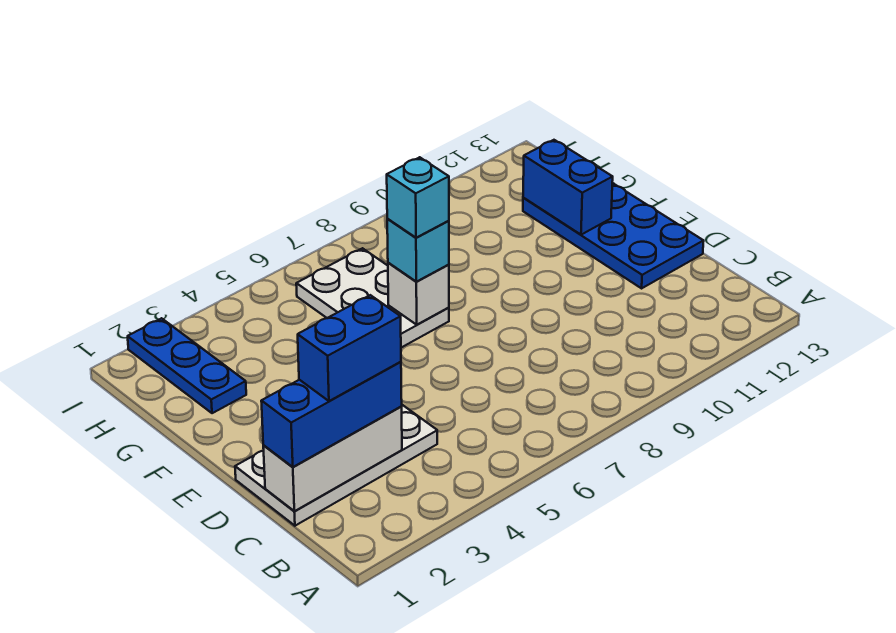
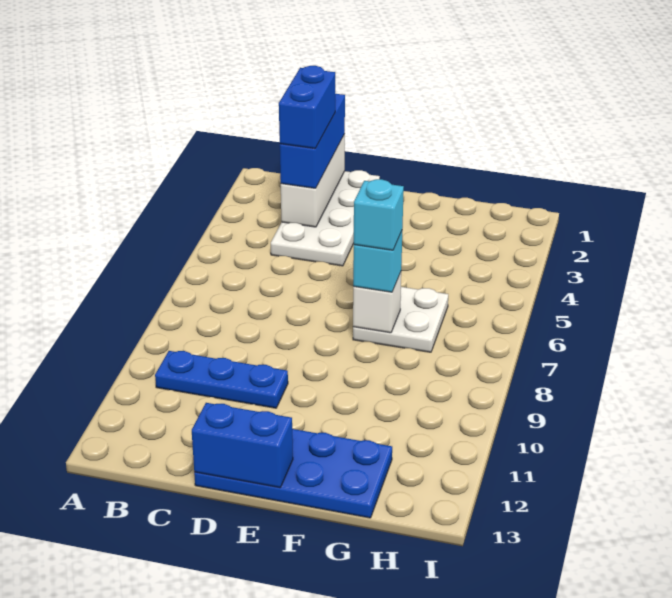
white 2x3 plate [296,248,449,348] -> white 2x2 plate [353,287,448,352]
blue 1x2 brick [523,140,613,235] -> blue 1x2 brick moved to [192,403,293,488]
blue 1x3 plate [128,318,246,413] -> blue 1x3 plate moved to [155,351,288,408]

